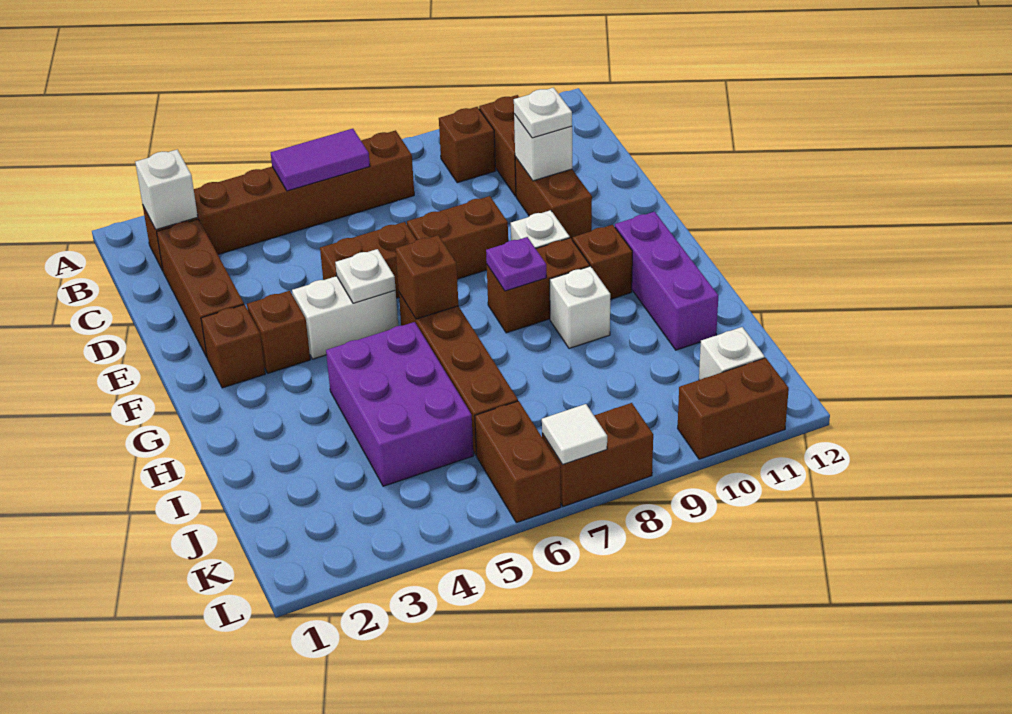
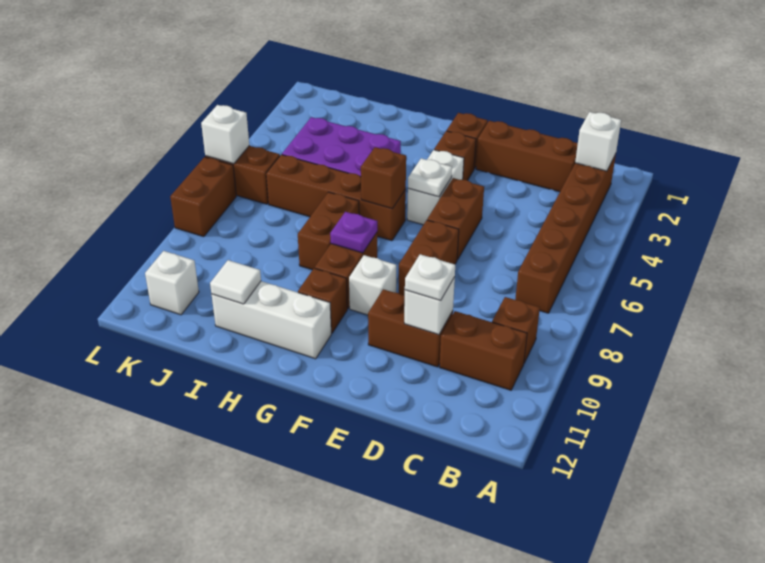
purple 1x2 tile [271,129,370,191] -> none
purple 1x3 brick [615,212,718,350] -> white 1x3 brick [212,281,331,359]
white 1x1 brick [550,266,610,348] -> white 1x1 brick moved to [201,105,249,164]
white 1x1 tile [542,404,607,464] -> white 1x1 tile moved to [210,260,261,304]
brown 1x2 brick [678,358,789,459] -> brown 1x2 brick moved to [298,192,359,270]

